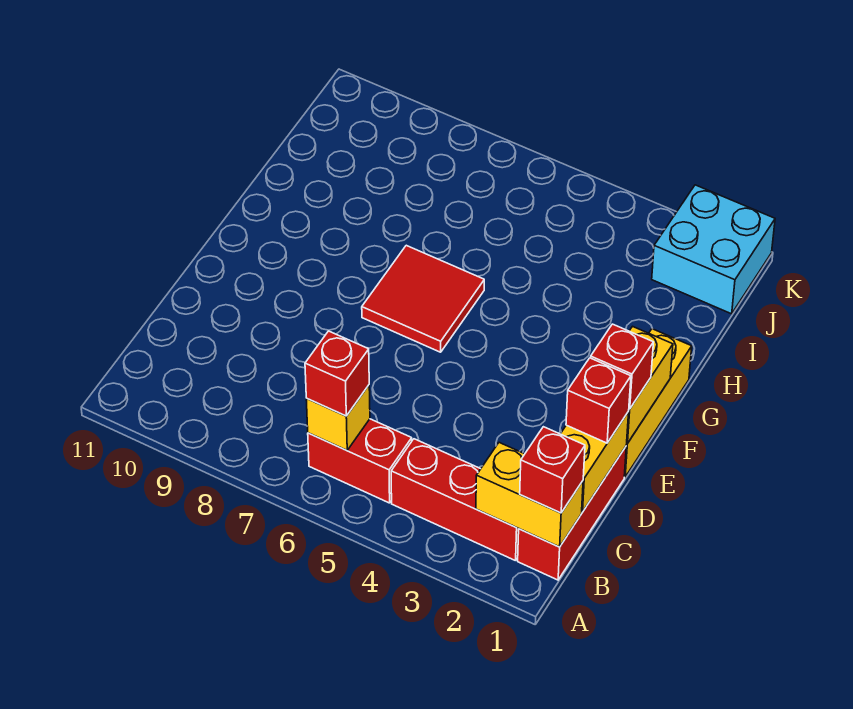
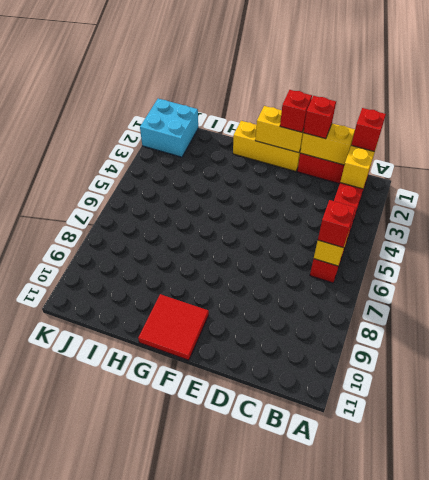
red 2x2 tile [362,245,484,352] -> red 2x2 tile moved to [138,294,209,360]

